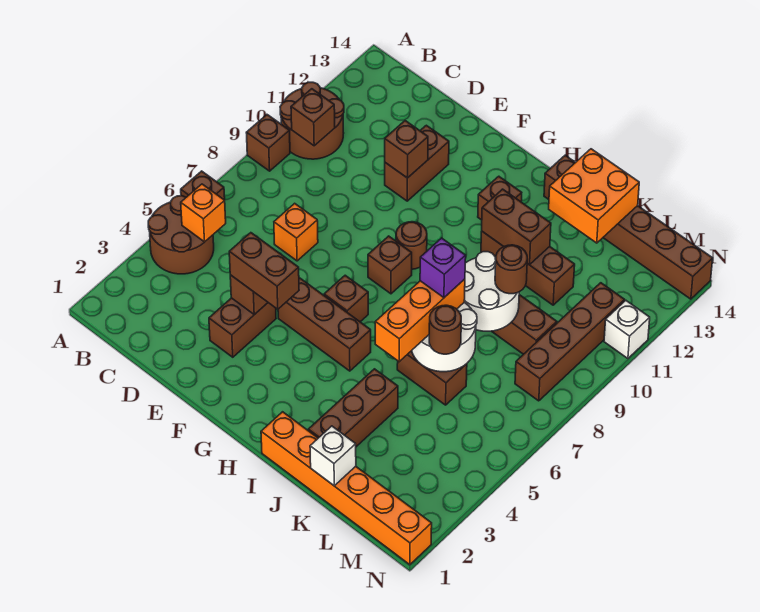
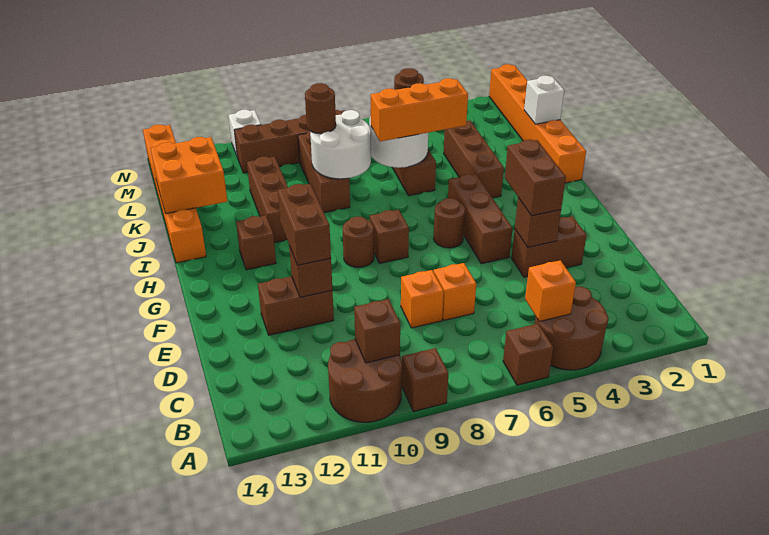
none -> orange 1x1 brick [401,270,444,328]
brown 1x1 brick [324,275,368,322] -> brown 1x1 round brick [434,198,465,248]
brown 1x2 brick [482,189,551,265] -> brown 1x2 brick moved to [278,184,331,265]
brown 1x6 brick [544,155,713,299] -> orange 1x6 brick [143,125,206,263]
brown 1x3 brick [308,369,398,447] -> brown 1x3 brick turned to [444,121,504,198]
purple 1x1 brick [420,238,466,298] -> none

